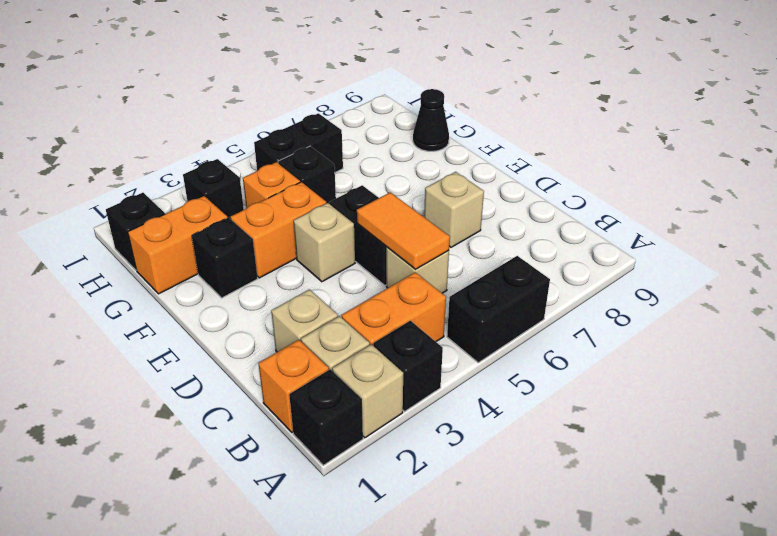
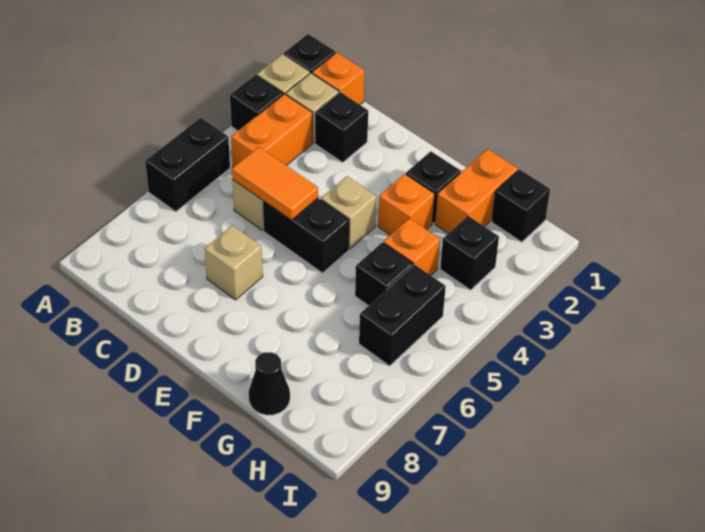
tan 1x1 brick [271,289,338,352] -> black 1x1 brick [315,92,368,162]
orange 1x2 brick [230,182,326,278] -> orange 1x1 brick [378,174,435,235]

